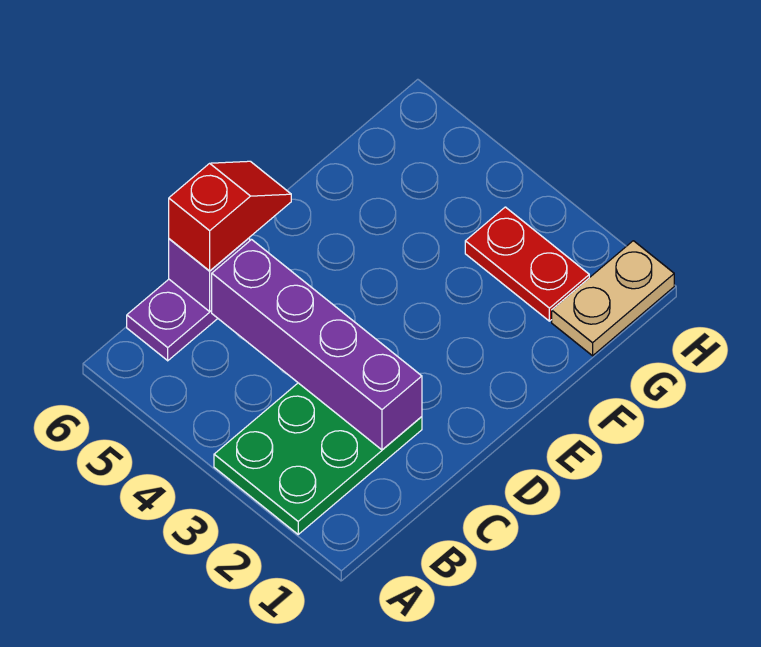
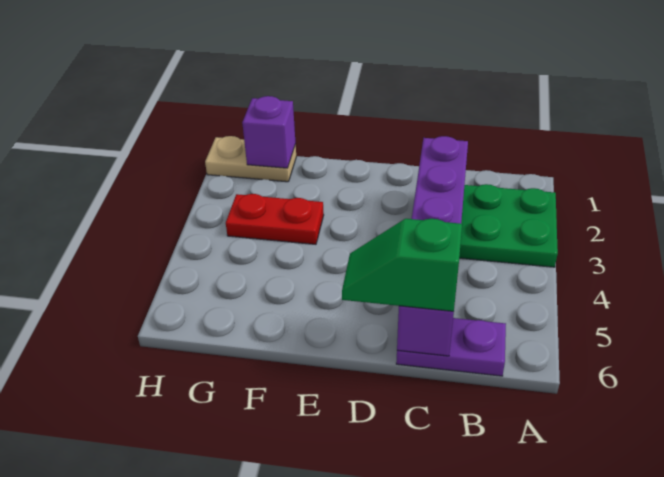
red 1x2 slope [169,161,291,271] -> green 1x2 slope [342,219,462,311]
none -> purple 1x1 brick [242,96,296,168]
red 1x2 plate [465,207,589,321] -> red 1x2 plate turned to [226,194,324,244]

